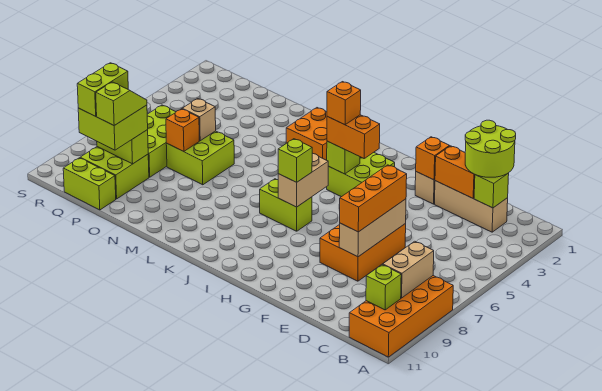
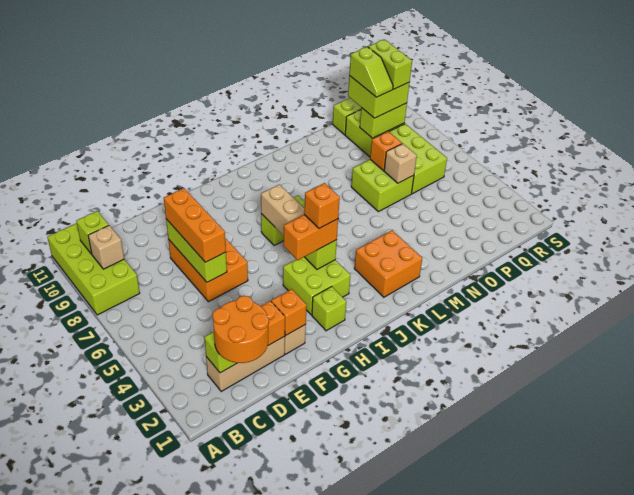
orange 2x4 brick [349,276,453,357] -> lime 2x4 brick [47,223,140,315]
tan 1x2 brick [383,241,434,298] -> tan 1x1 brick [88,226,124,269]
lime 2x2 round brick [465,120,516,177] -> orange 2x2 round brick [213,296,269,363]
tan 1x3 brick [339,199,406,257] -> lime 1x3 brick [166,219,227,282]
lime 1x1 brick [278,139,312,182] -> lime 1x1 brick moved to [312,287,346,331]

